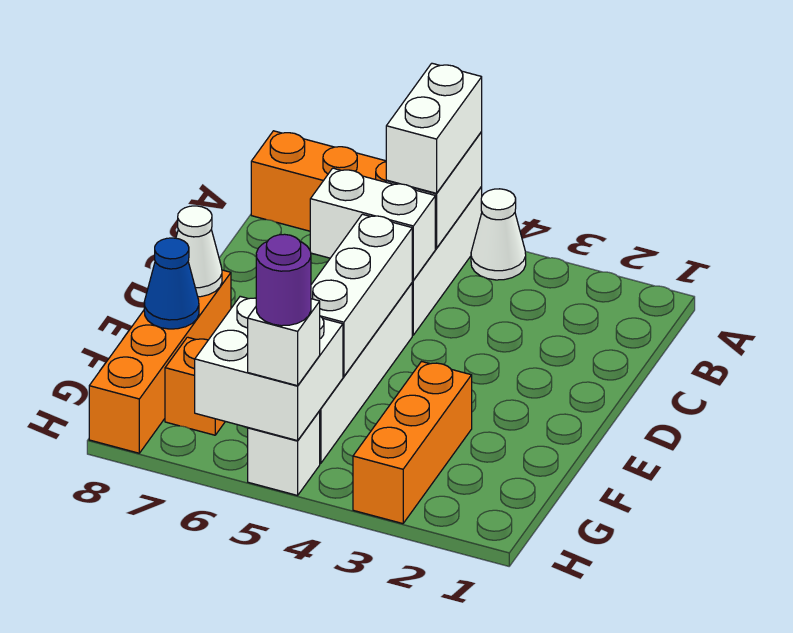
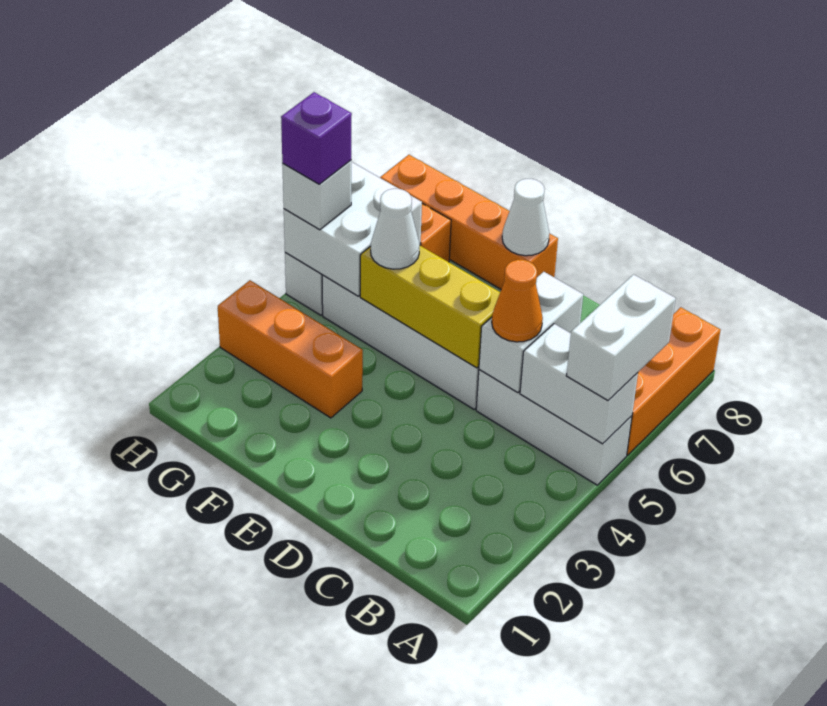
white 1x1 cone [471,189,526,280] -> white 1x1 cone moved to [371,189,420,269]
white 1x2 brick [386,63,482,193] -> white 1x2 brick turned to [567,274,676,400]
none -> orange 1x1 cone [492,260,543,342]
white 1x3 brick [311,214,413,376] -> yellow 1x3 brick [360,245,500,368]
blue 1x1 cone [144,238,199,329] -> none
purple 1x1 round brick [256,234,311,326] -> purple 1x1 brick [281,92,352,184]

